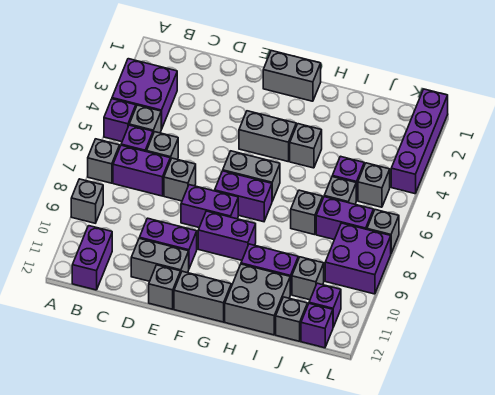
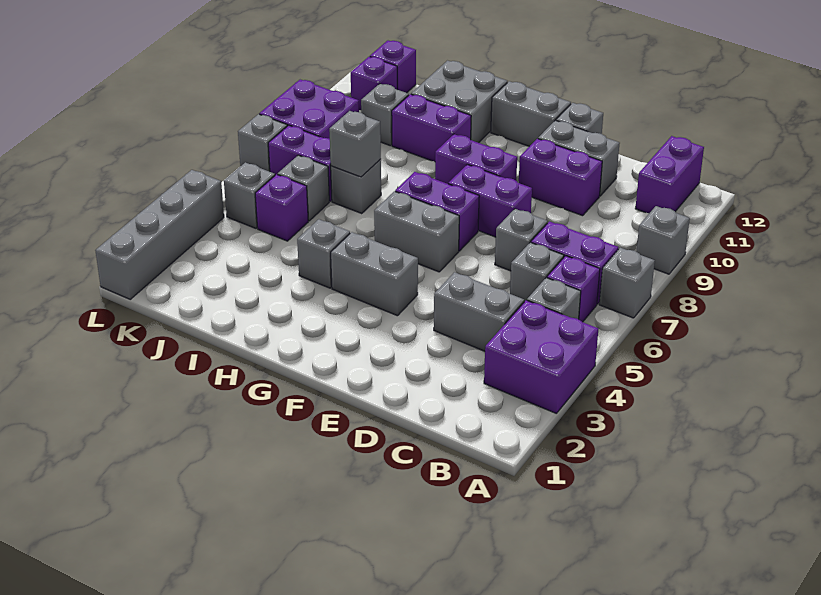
purple 1x1 brick [104,99,136,142] -> none
grey 1x2 brick [263,51,321,101] -> grey 1x2 brick moved to [434,272,524,351]
grey 1x1 brick [276,297,308,341] -> grey 1x1 brick moved to [329,111,381,177]
purple 1x4 brick [391,89,448,194] -> grey 1x4 brick [95,170,224,299]

